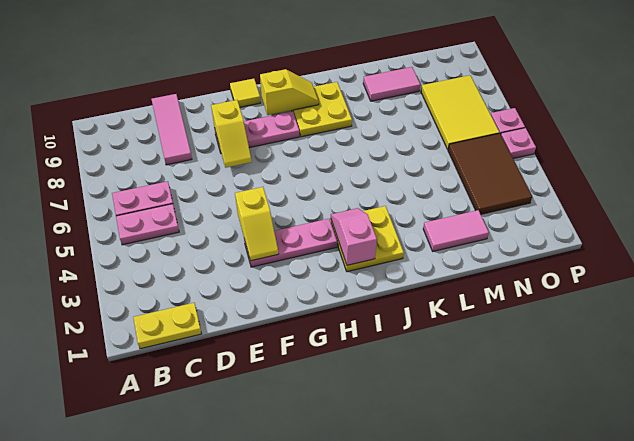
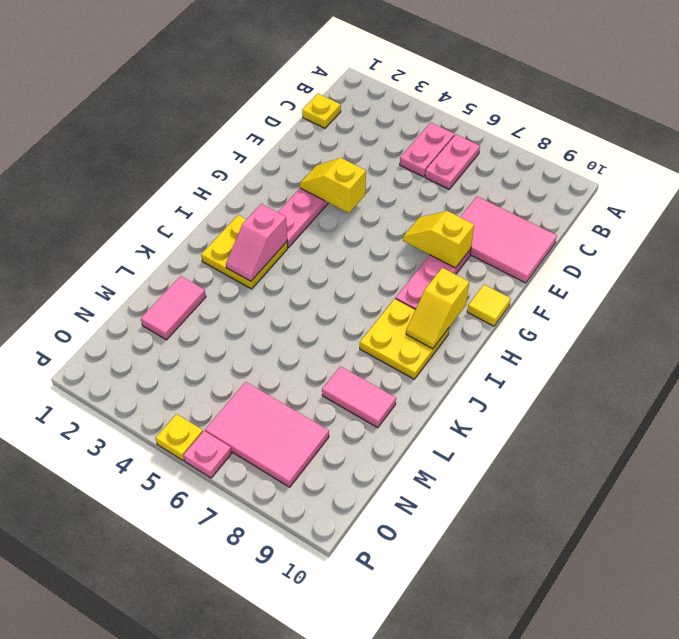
yellow 1x2 plate [133,303,201,349] -> yellow 1x1 plate [302,94,341,128]
pink 1x3 tile [151,94,192,165] -> pink 2x3 tile [461,196,557,283]
pink 1x2 slope [331,208,377,265] -> pink 1x2 slope turned to [226,204,287,281]
pink 1x2 tile [363,67,420,101] -> pink 1x2 tile turned to [322,366,396,428]
brown 2x3 tile [448,133,532,214] -> none
yellow 2x3 tile [421,75,499,149] -> pink 2x3 tile [205,382,329,487]
pink 1x1 plate [501,128,536,159] -> yellow 1x1 plate [156,414,203,460]

